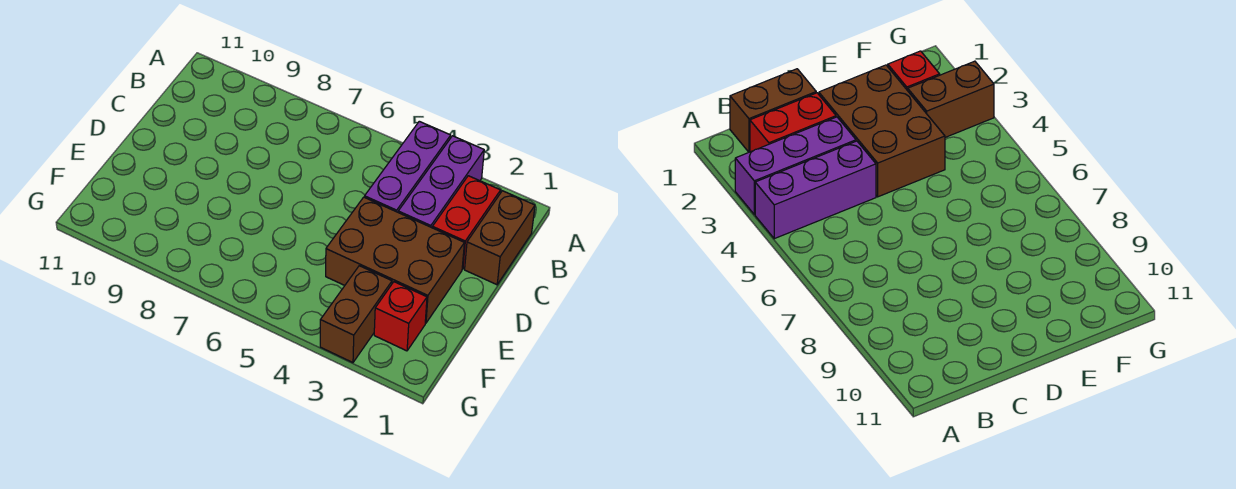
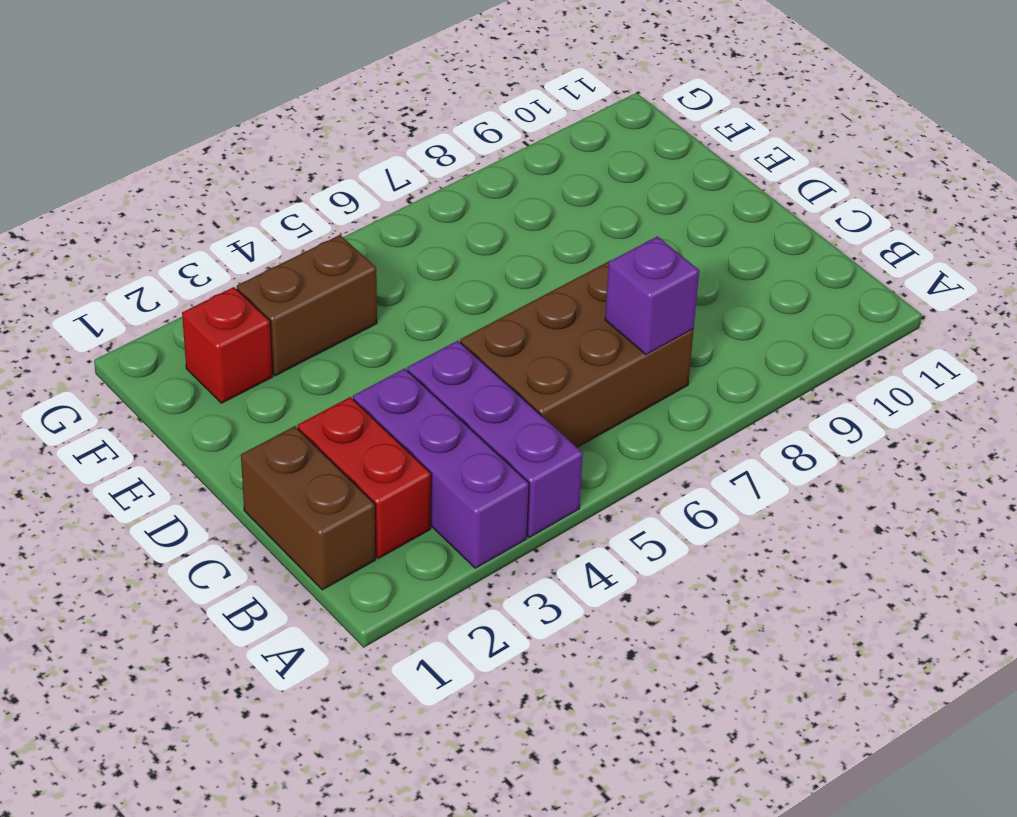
none -> purple 1x1 brick [605,236,699,355]
brown 2x3 brick [326,197,464,323] -> brown 2x3 brick moved to [460,260,694,447]
brown 1x2 brick [320,266,392,363] -> brown 1x2 brick turned to [237,235,377,376]

